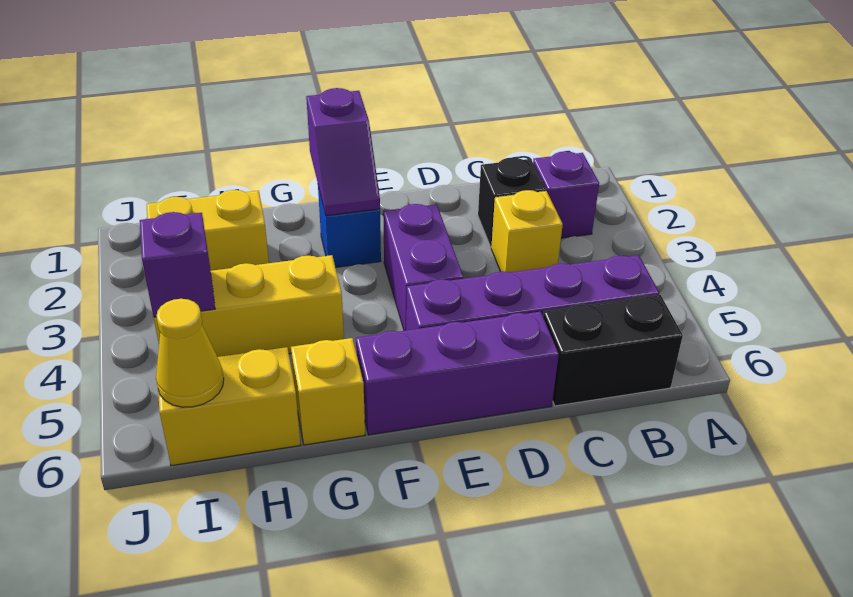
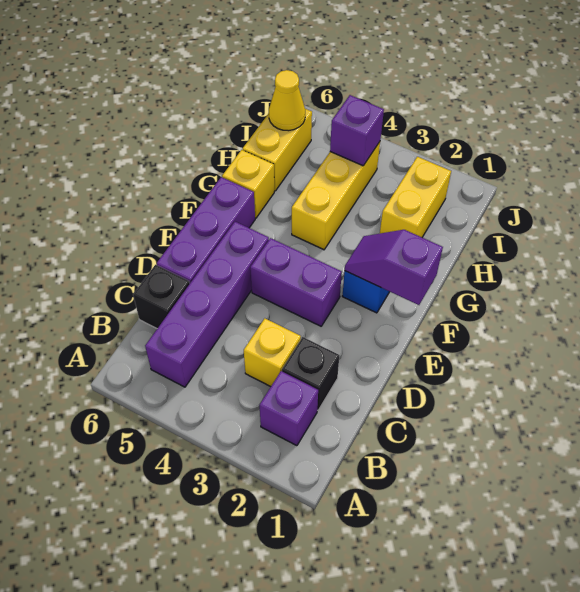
black 1x2 brick [543,295,683,406] -> black 1x1 brick [133,265,190,328]

